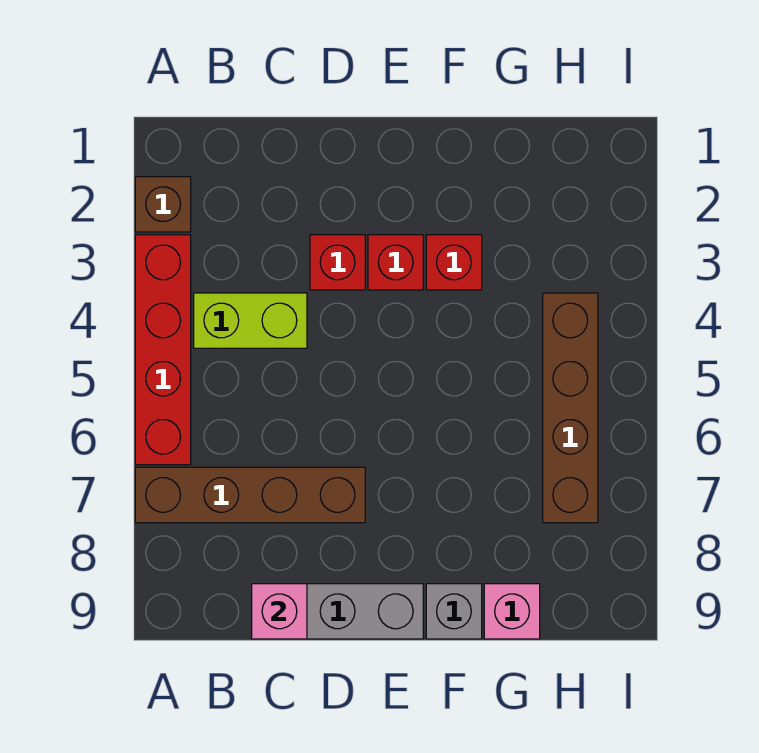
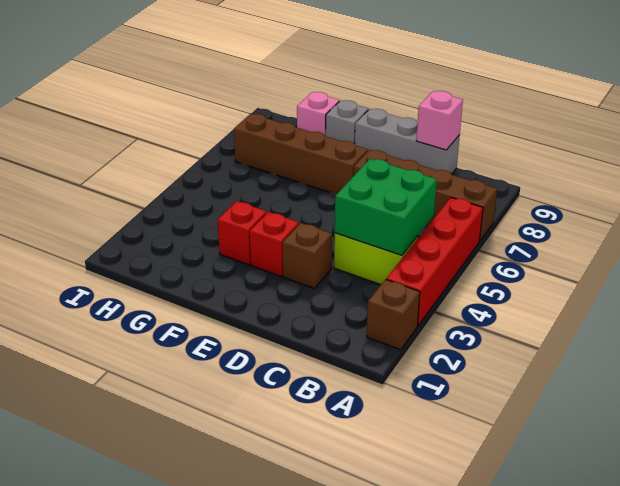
none -> green 2x2 brick [335,159,437,255]
red 1x1 brick [310,235,365,290] -> brown 1x1 brick [282,223,332,288]
brown 1x4 brick [543,293,598,523] -> brown 1x4 brick turned to [234,114,368,195]

